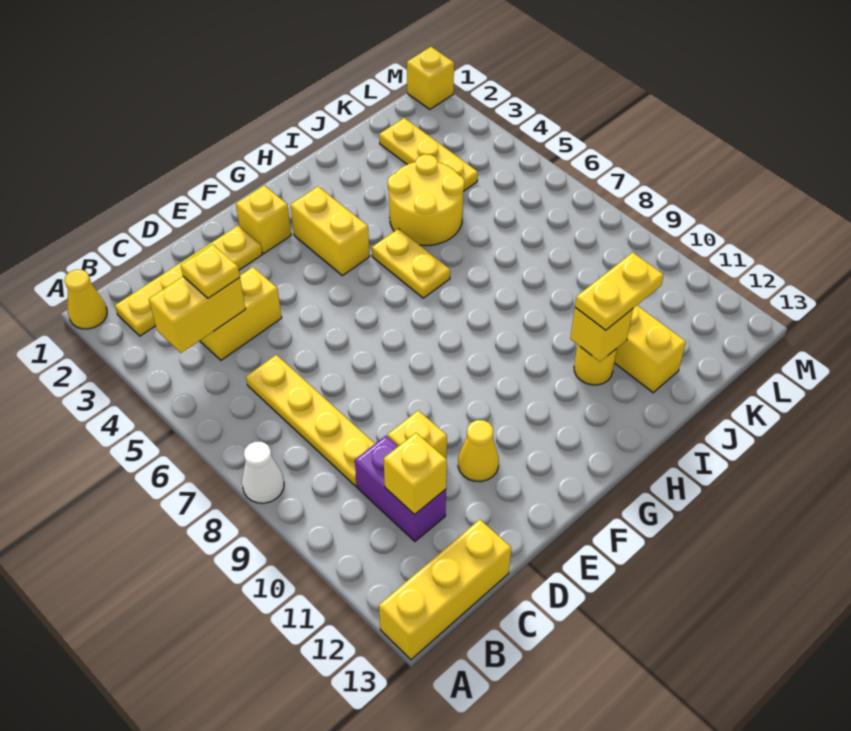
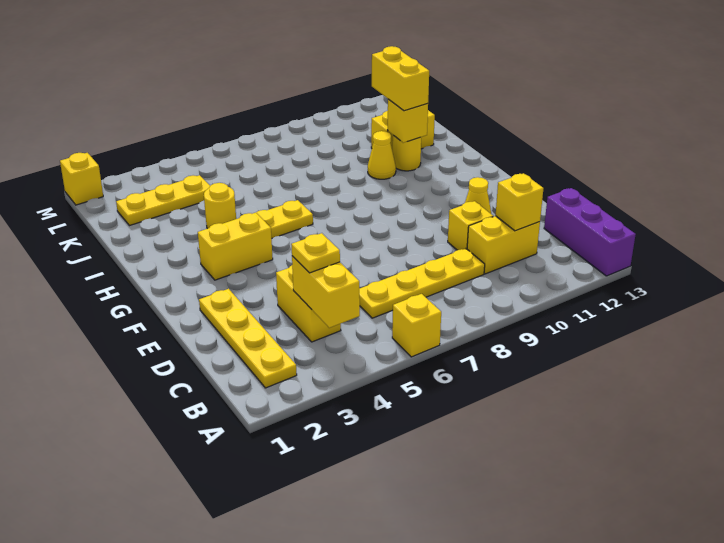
yellow 1x1 cone [64,269,107,329] -> yellow 1x1 cone moved to [368,131,396,179]
white 1x1 cone [242,442,284,503] -> none
yellow 1x3 brick [379,519,511,660] -> purple 1x3 brick [544,188,636,276]
purple 1x2 brick [355,436,446,541] -> yellow 1x2 brick [467,216,540,274]
yellow 1x1 brick [236,185,291,253] -> yellow 1x1 brick moved to [392,294,441,357]
yellow 2x2 round brick [388,154,464,245] -> yellow 1x1 round brick [204,183,236,229]
yellow 1x2 plate [575,252,664,330] -> yellow 1x2 brick [372,46,429,111]

